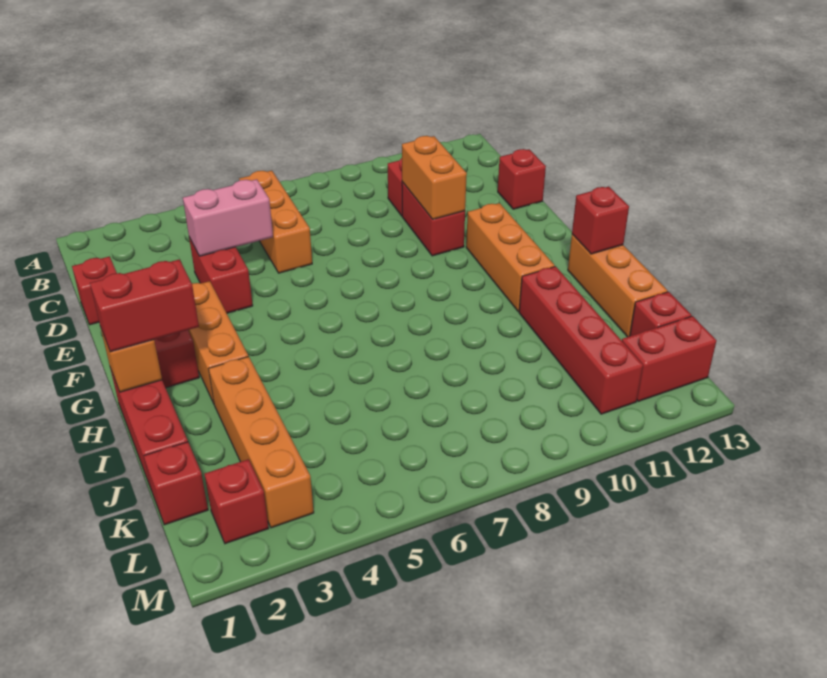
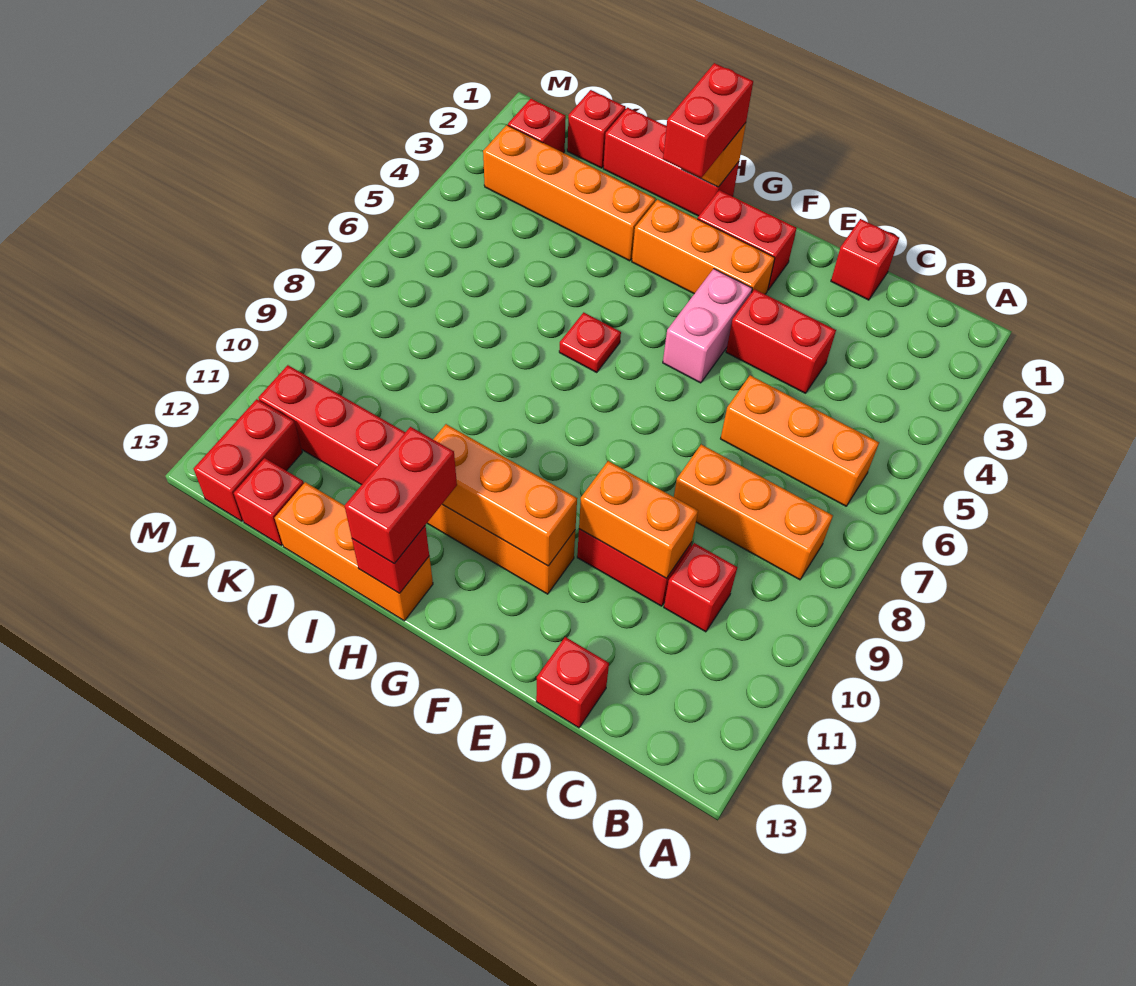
none -> orange 1x3 brick [674,444,833,580]
pink 1x2 brick [183,179,273,256] -> pink 1x2 brick moved to [663,269,752,383]
none -> orange 1x3 brick [433,424,577,566]
none -> red 1x1 plate [559,312,621,372]
none -> red 1x2 brick [344,427,457,564]

